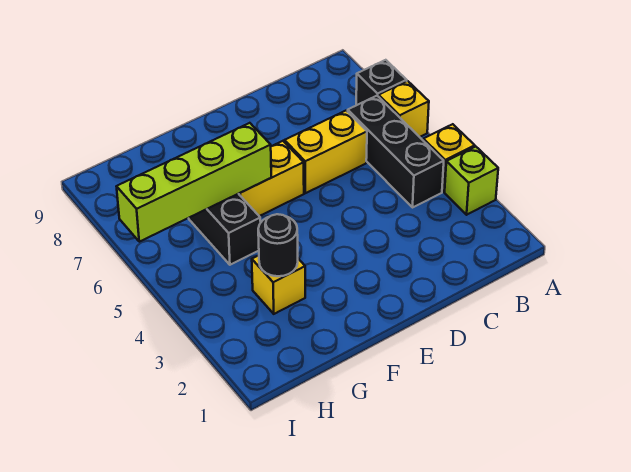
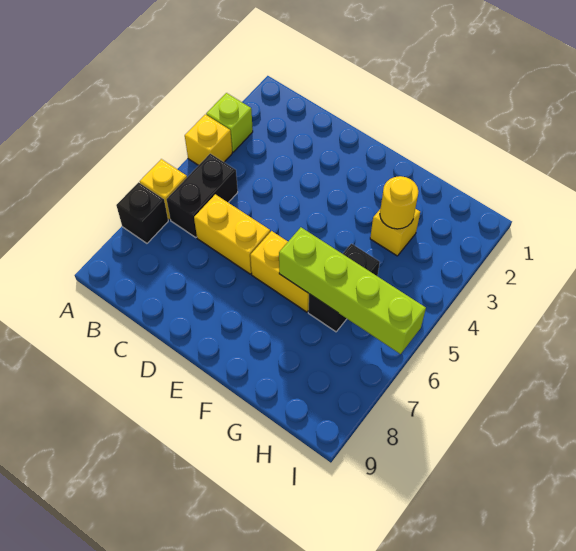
black 1x3 brick [348,96,444,207] -> black 1x2 brick [167,154,238,238]
black 1x1 round brick [258,214,298,276] -> yellow 1x1 round brick [380,176,419,229]

